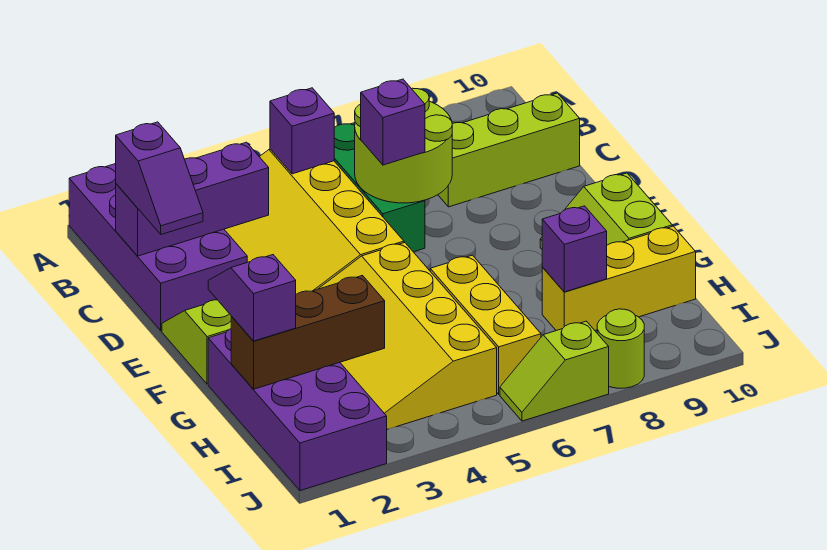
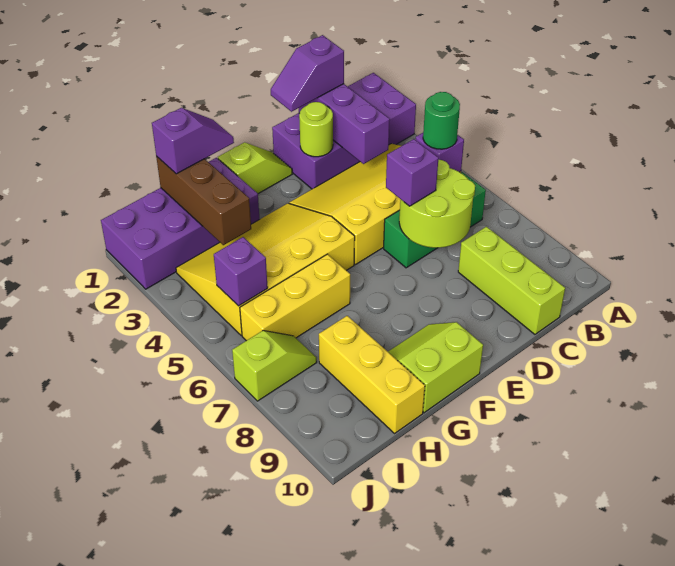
none -> green 1x1 round brick [423,92,460,149]
purple 1x1 brick [542,206,607,292] -> purple 1x1 brick moved to [214,237,268,306]
lime 1x2 slope [500,321,609,421] -> lime 1x2 slope turned to [232,331,317,401]
lime 1x1 round brick [597,309,644,388] -> lime 1x1 round brick moved to [299,102,333,157]

